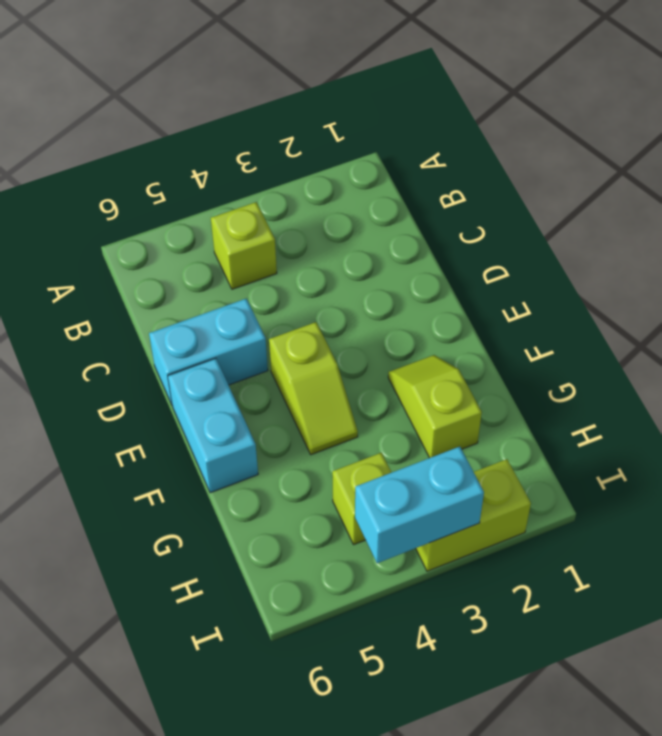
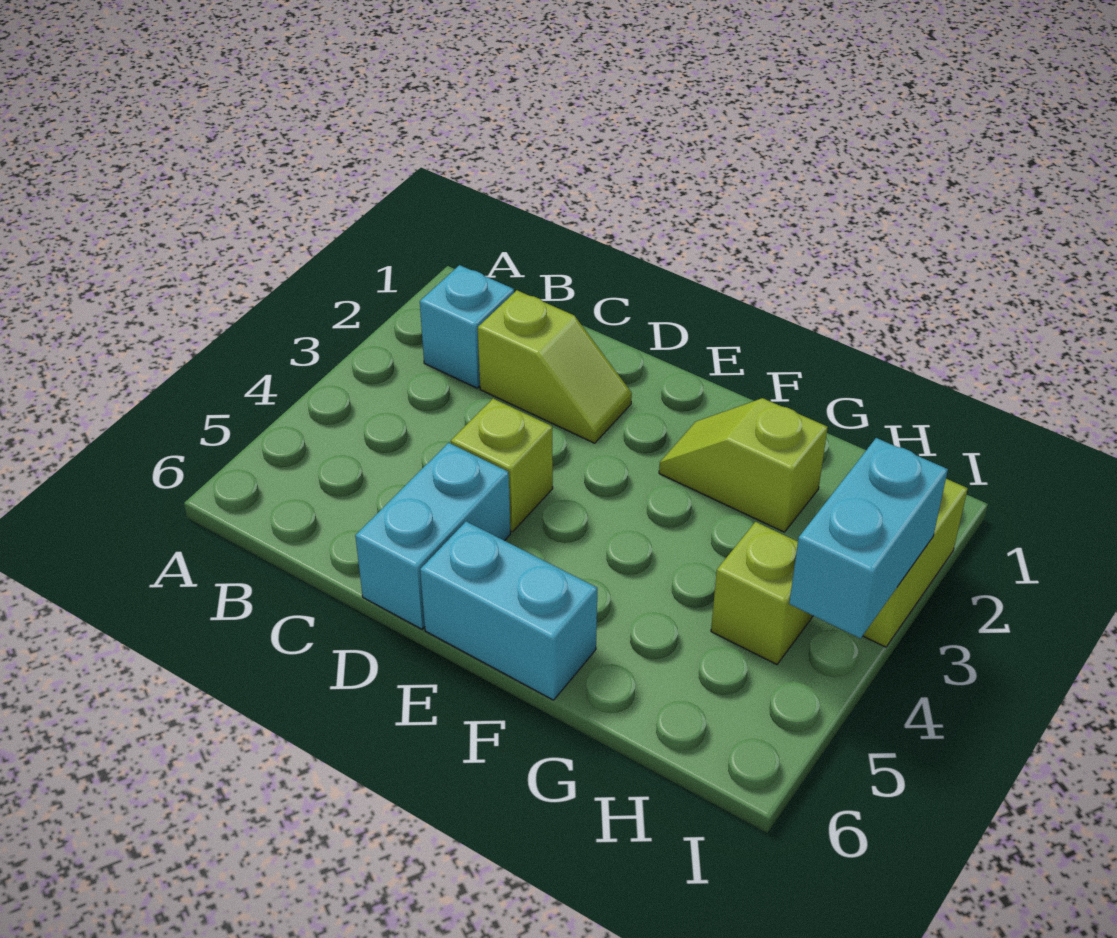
none -> cyan 1x1 brick [420,265,514,388]
lime 1x1 brick [211,202,277,289] -> lime 1x1 brick moved to [451,399,553,532]
lime 1x2 slope [269,322,358,455] -> lime 1x2 slope moved to [478,290,632,443]

